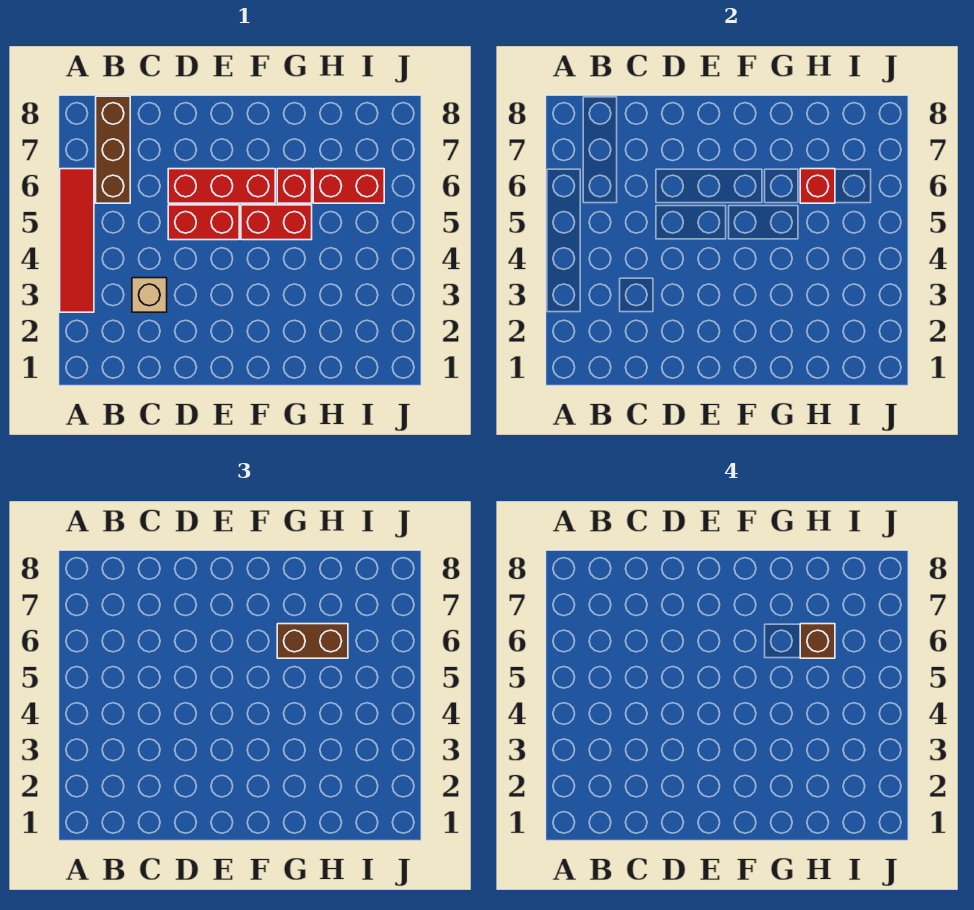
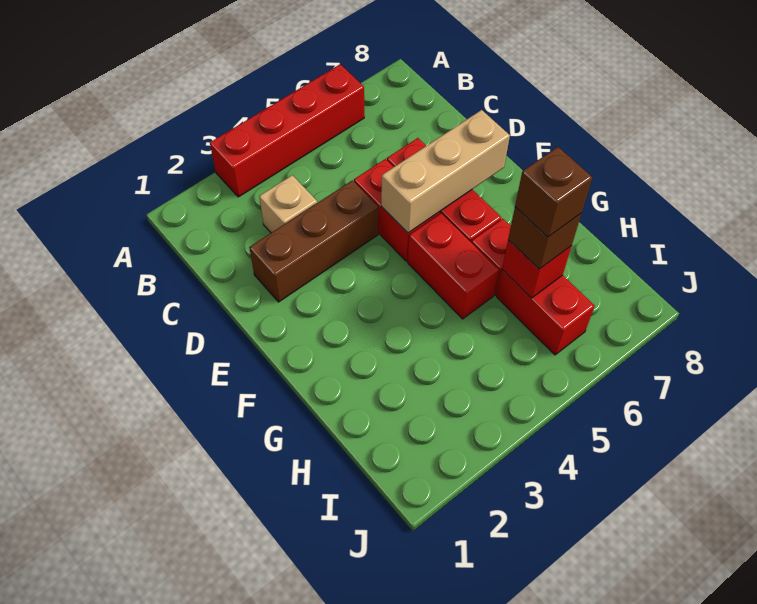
red 1x4 tile [60,169,94,312] -> red 1x4 brick [210,64,364,197]
brown 1x3 brick [96,96,130,203] -> brown 1x3 brick moved to [249,180,378,302]
none -> tan 1x3 brick [381,110,510,233]
brown 1x2 brick [277,624,348,658] -> brown 1x1 brick [508,207,582,269]

